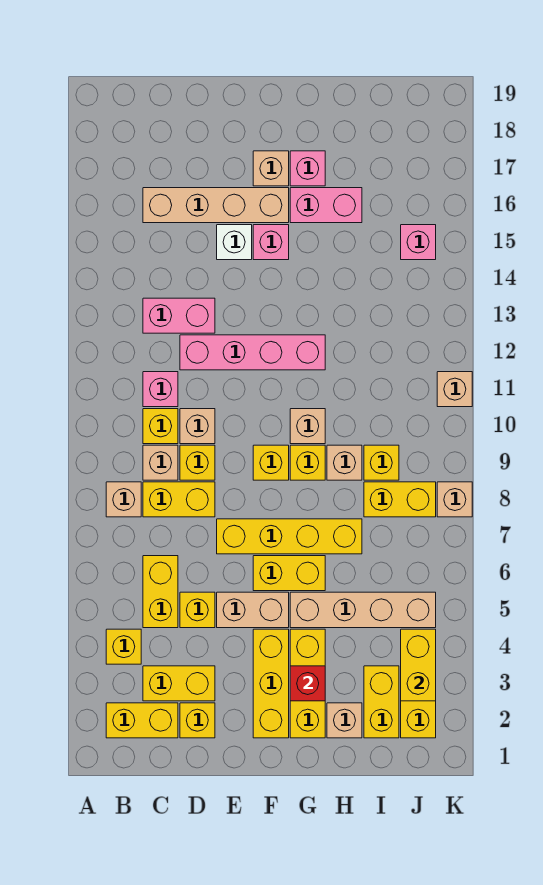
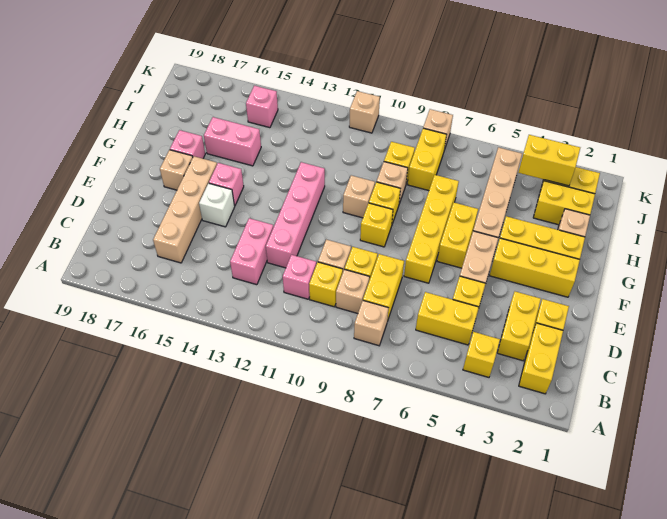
red 1x1 brick [290,666,325,701] -> none
pink 1x2 brick [290,188,362,223] -> pink 1x2 brick turned to [204,117,261,166]

